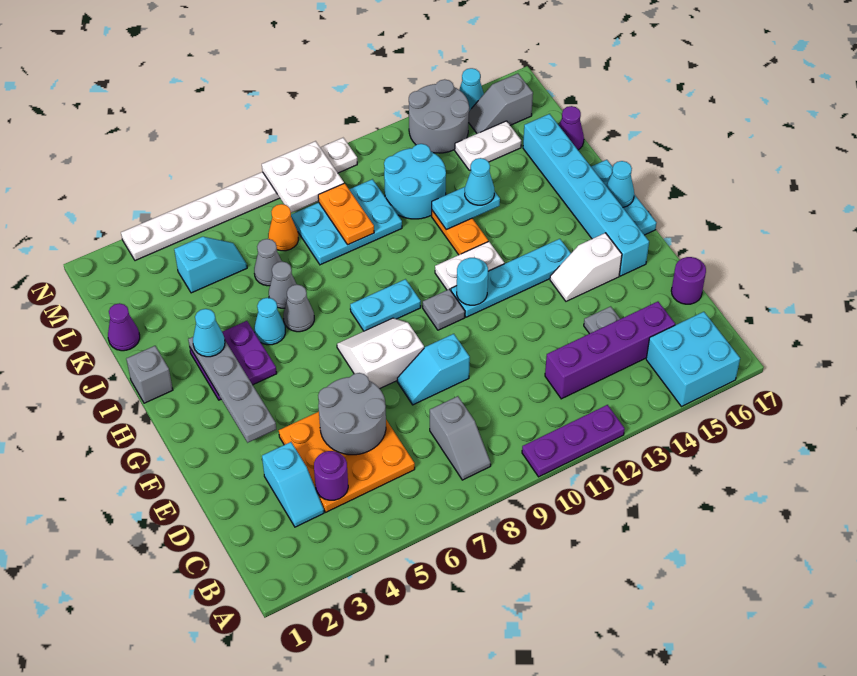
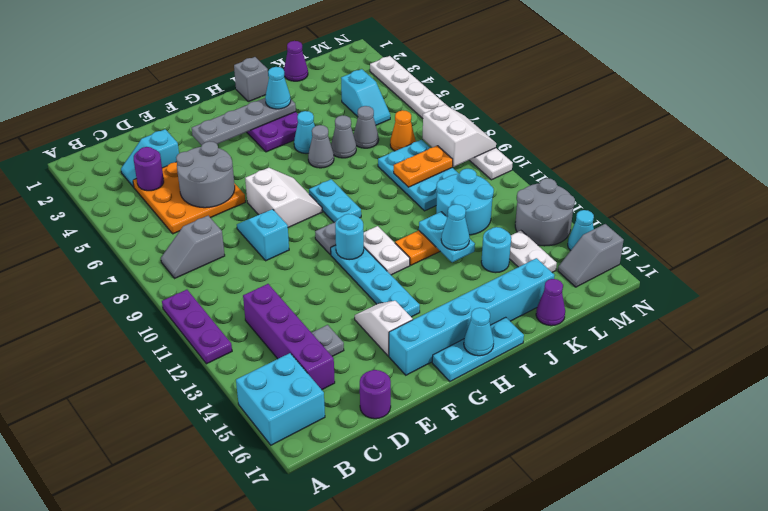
none -> cyan 1x1 round brick [481,227,511,273]
white 2x2 plate [262,141,344,213] -> white 2x2 slope [423,105,496,167]
grey 1x2 slope [469,74,533,133] -> grey 1x2 slope turned to [558,224,624,287]

